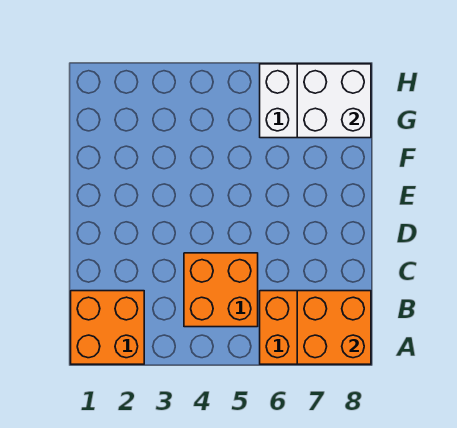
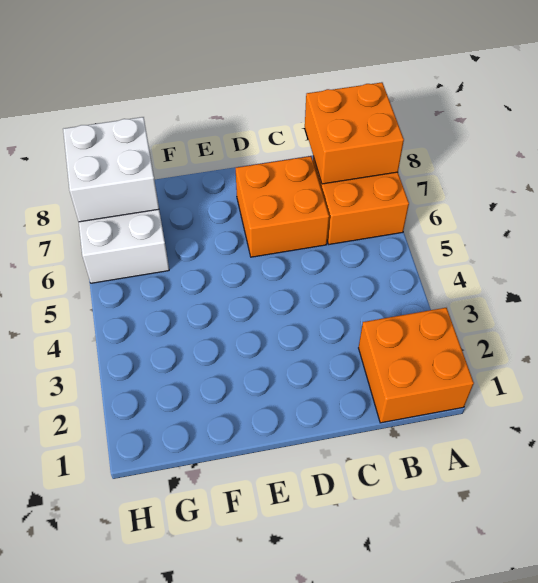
orange 2x2 brick [184,253,258,327] -> orange 2x2 brick moved to [236,156,329,257]

